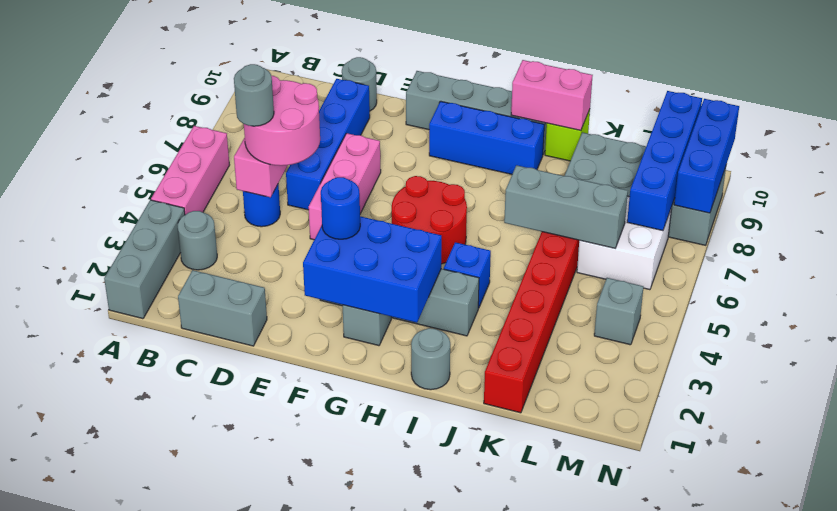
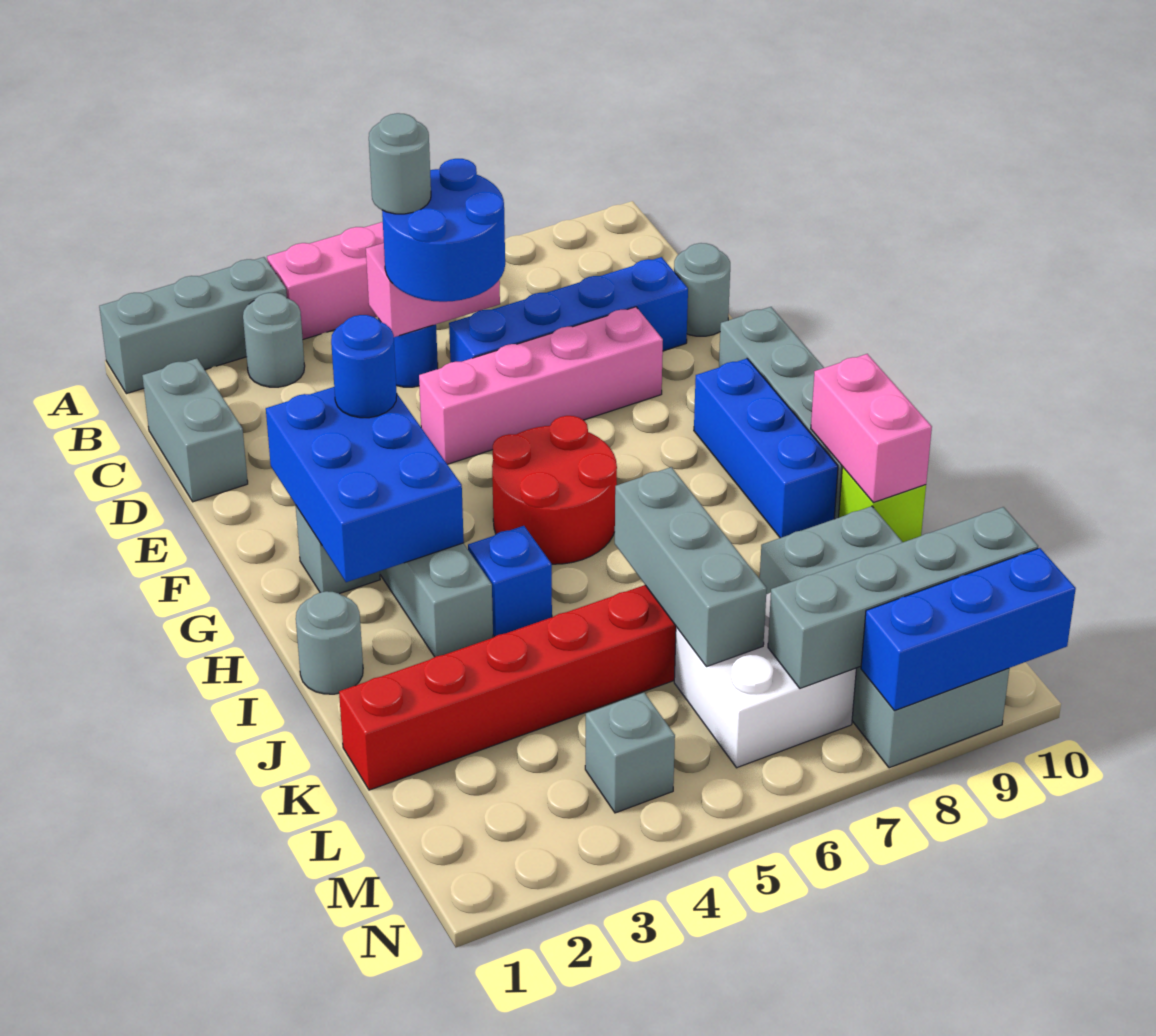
pink 2x2 round brick [244,76,320,166] -> blue 2x2 round brick [382,159,505,302]
pink 1x3 brick [309,133,381,240] -> pink 1x4 brick [419,307,663,464]
blue 1x4 brick [627,91,702,231] -> grey 1x4 brick [768,507,1038,688]

